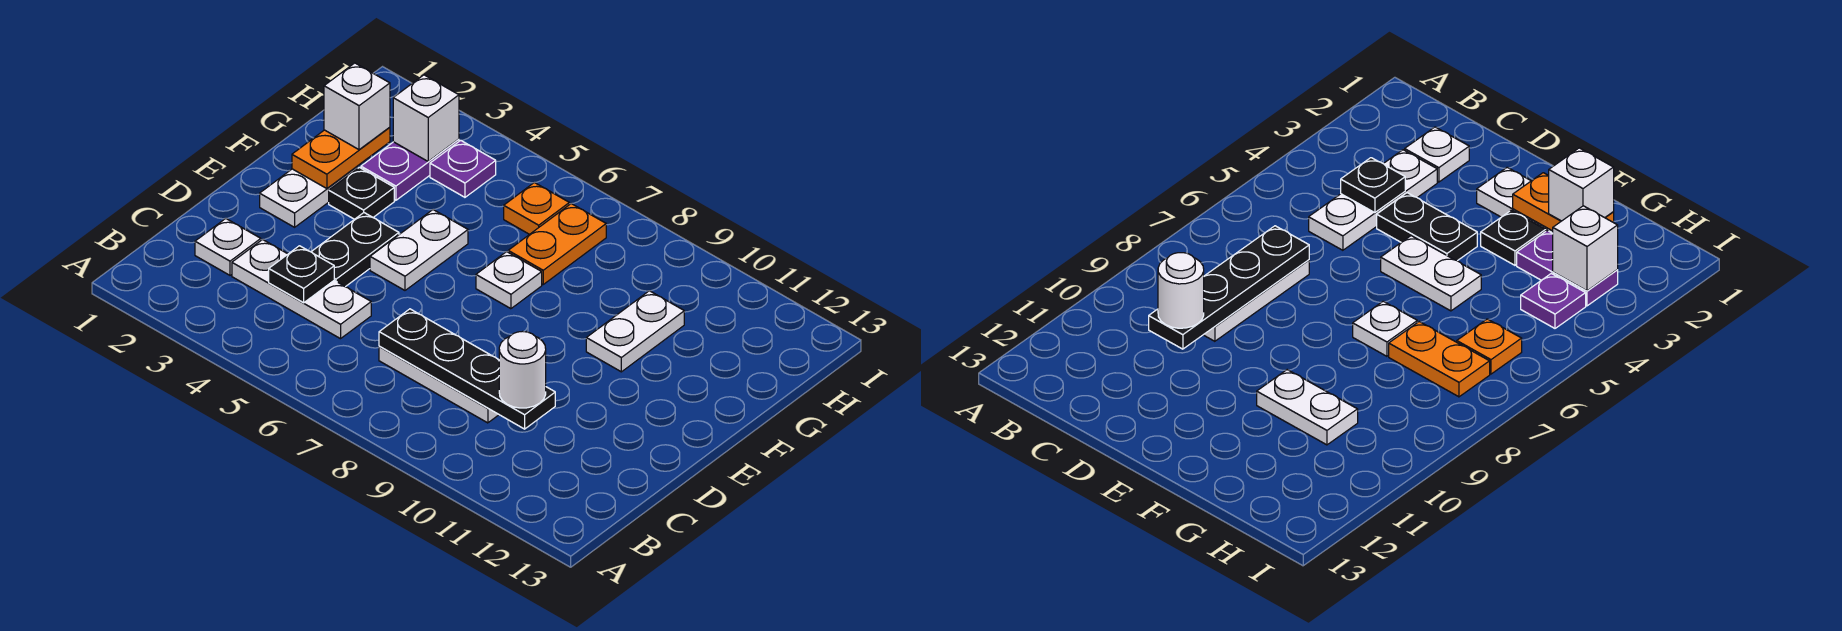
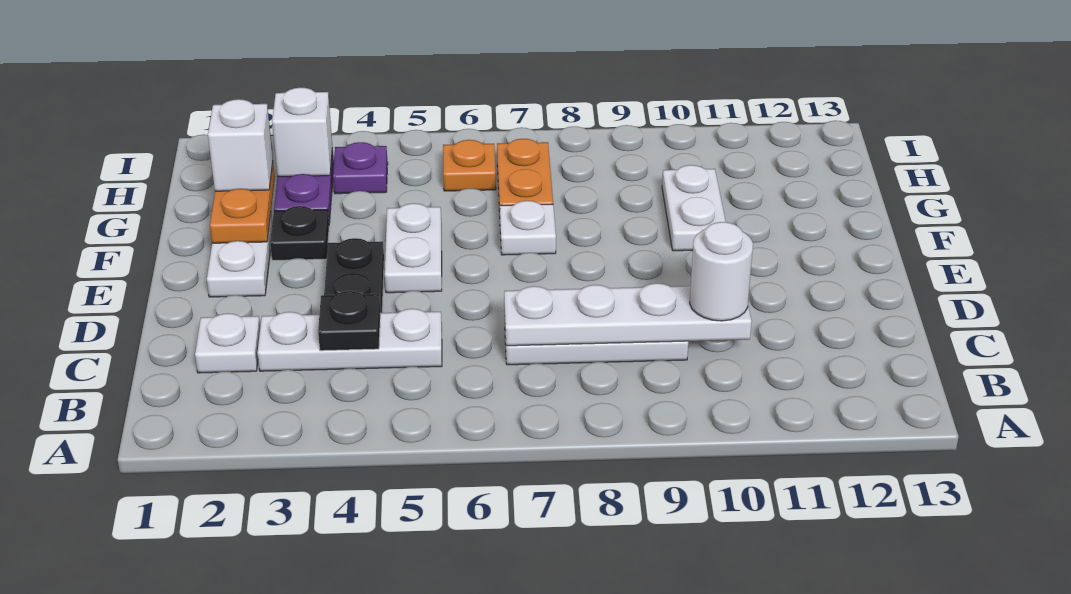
black 1x4 plate [379,309,555,429] -> white 1x4 plate [504,283,752,346]

